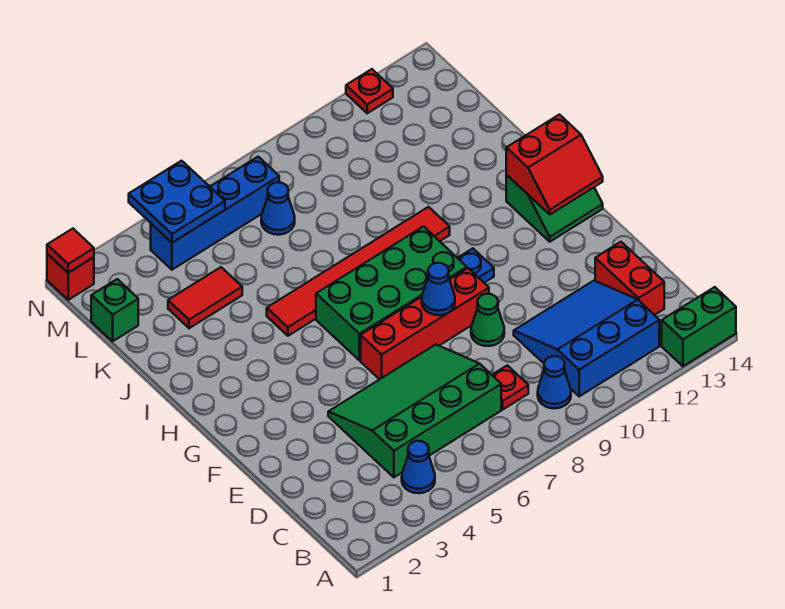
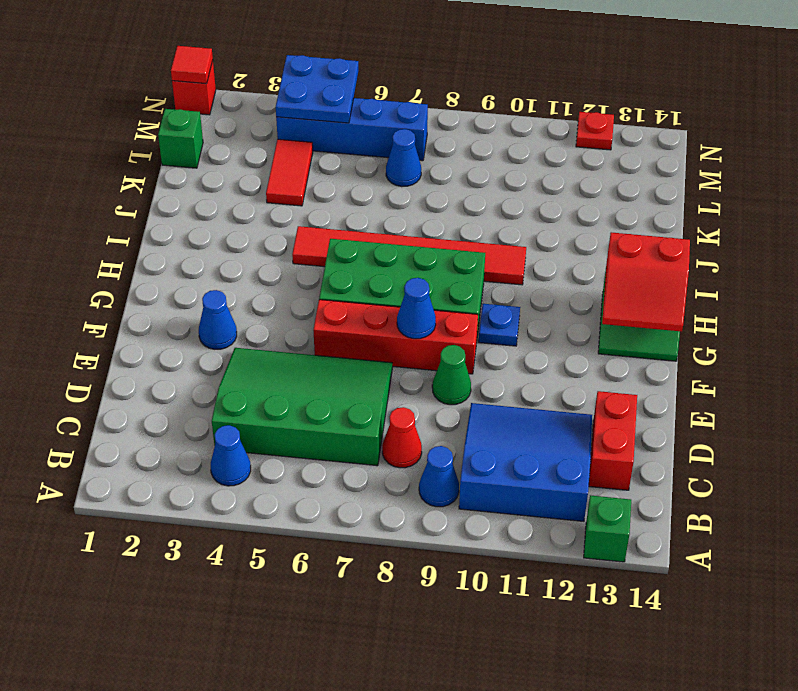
green 1x2 brick [662,287,736,366] -> green 1x1 brick [584,495,631,562]
red 1x1 plate [492,365,528,409] -> red 1x1 cone [382,407,422,468]
none -> blue 1x1 cone [199,290,237,349]
red 1x2 tile [168,267,242,328] -> red 1x2 tile turned to [266,139,313,206]

